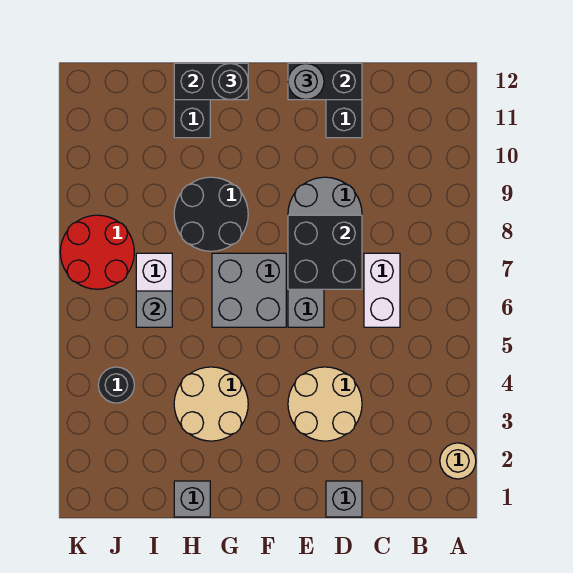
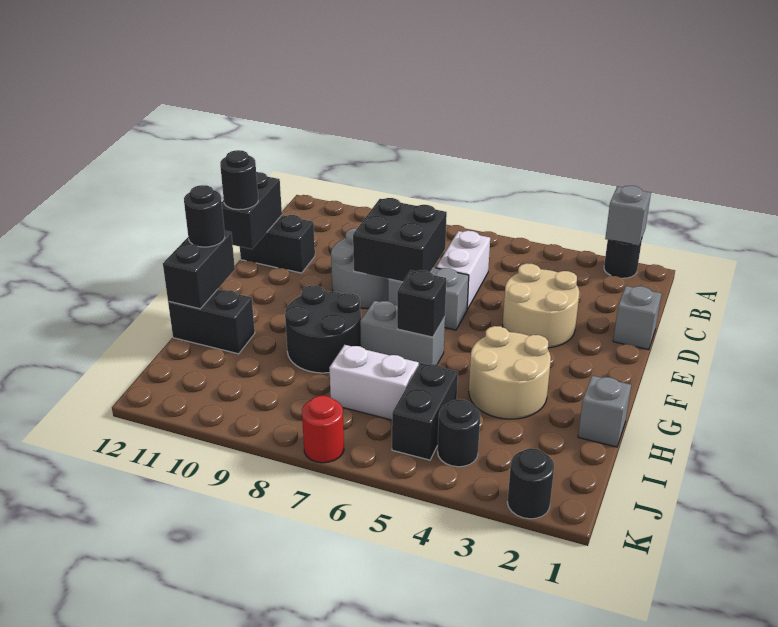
tan 1x1 round brick [440,443,476,479] -> black 1x1 round brick [604,239,642,278]
white 1x2 brick [364,253,400,327] -> white 1x2 brick turned to [436,231,490,310]
grey 1x1 round brick [288,63,324,100] -> black 1x1 round brick [220,150,258,210]
grey 2x2 brick [212,253,286,327] -> grey 1x2 brick [360,301,445,365]
none -> black 1x1 brick [397,270,446,337]
none -> black 1x2 brick [392,363,458,460]
grey 1x1 brick [136,291,172,327] -> grey 1x1 brick moved to [605,186,651,246]
red 2x2 round brick [60,215,134,289] -> red 1x1 round brick [302,396,344,463]
none -> black 1x1 round brick [507,448,554,519]

